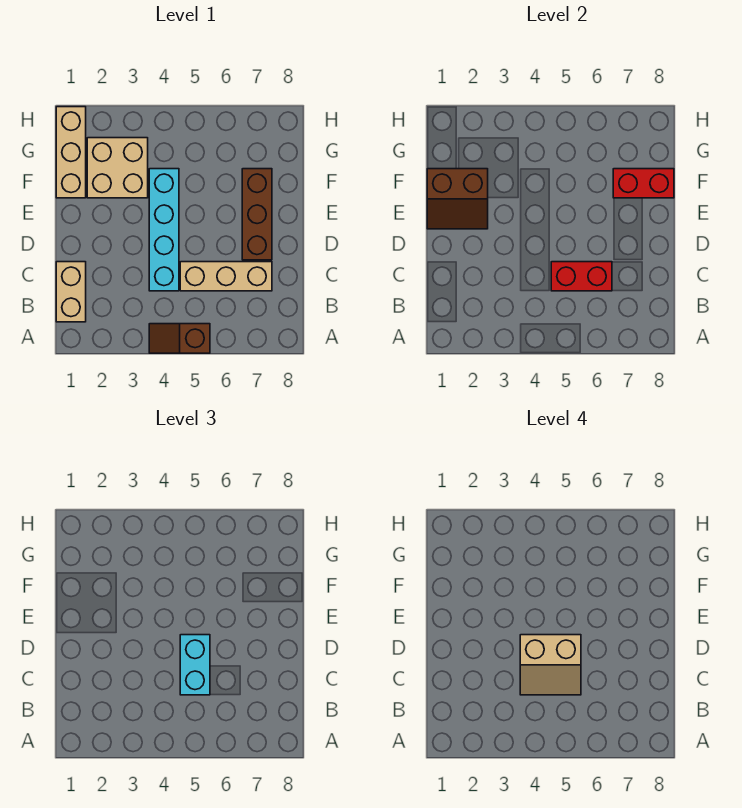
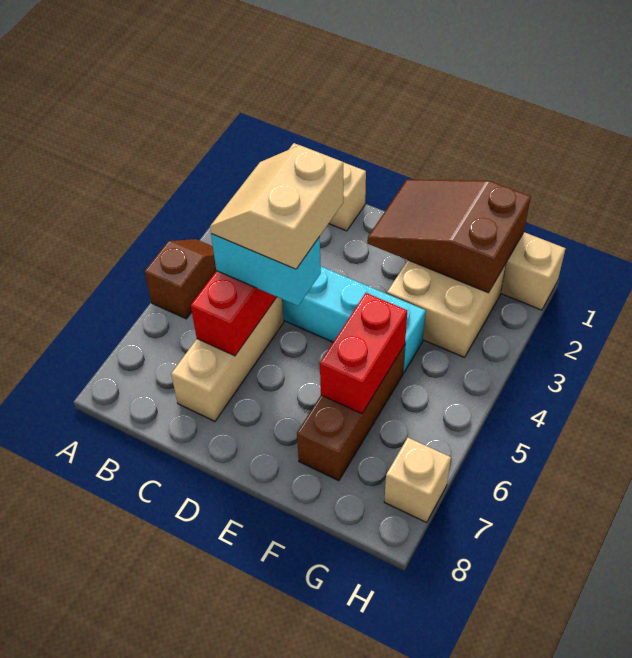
brown 1x3 brick [242,169,272,260] -> brown 1x3 brick turned to [297,345,405,481]
brown 2x2 slope [427,169,488,229] -> brown 2x3 slope [367,180,531,293]
red 1x2 brick [613,169,674,198] -> red 1x2 brick moved to [320,293,407,414]
none -> tan 1x1 brick [384,438,451,522]

